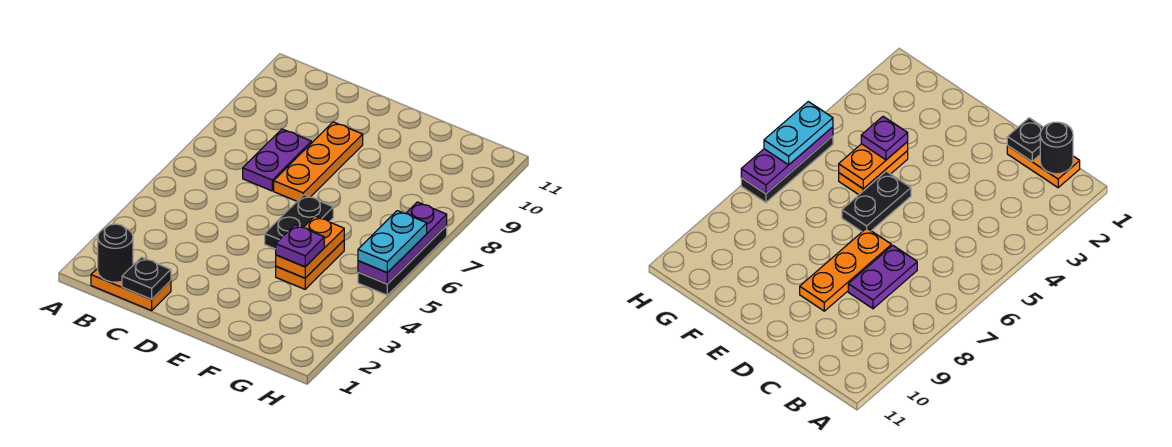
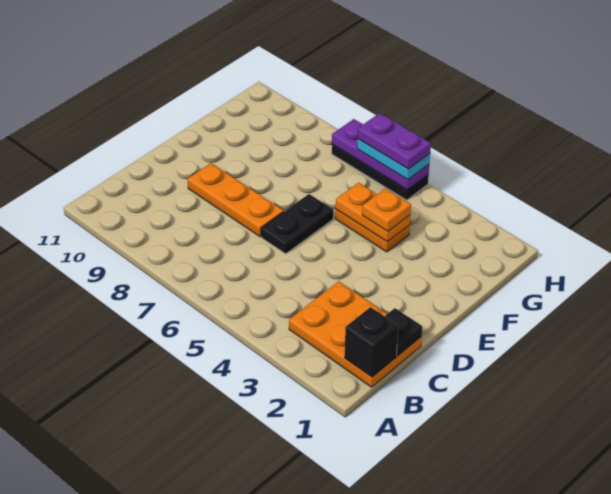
orange 1x2 plate [91,268,171,311] -> orange 2x3 plate [289,281,422,387]
black 1x1 round brick [98,224,133,282] -> black 1x1 brick [345,307,398,377]
purple 1x2 plate [243,129,311,191] -> purple 1x2 plate moved to [358,113,431,169]
black 1x2 plate [265,195,333,249] -> black 1x2 plate turned to [261,194,333,254]
purple 1x1 plate [276,225,324,267] -> orange 1x1 plate [362,188,411,231]

